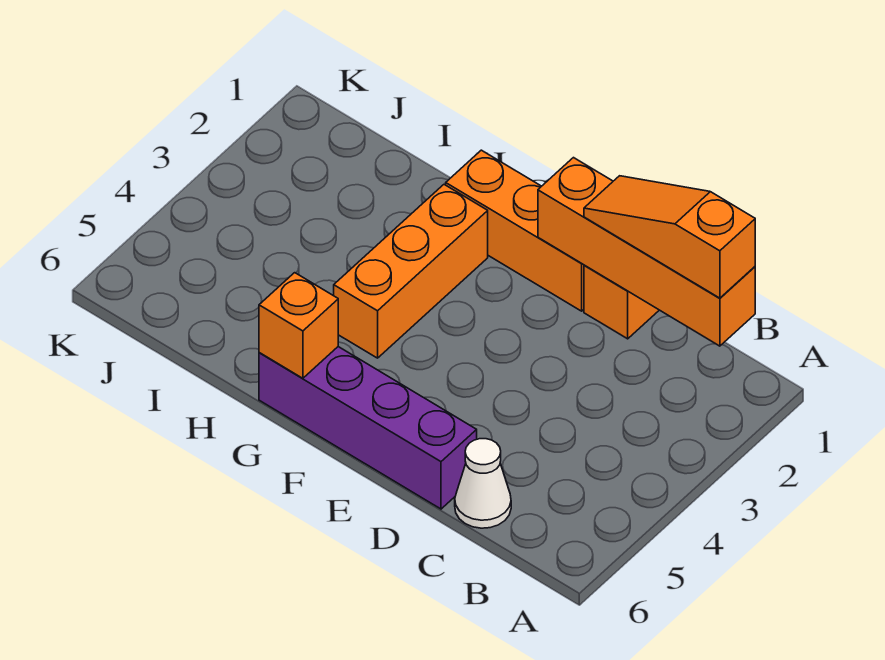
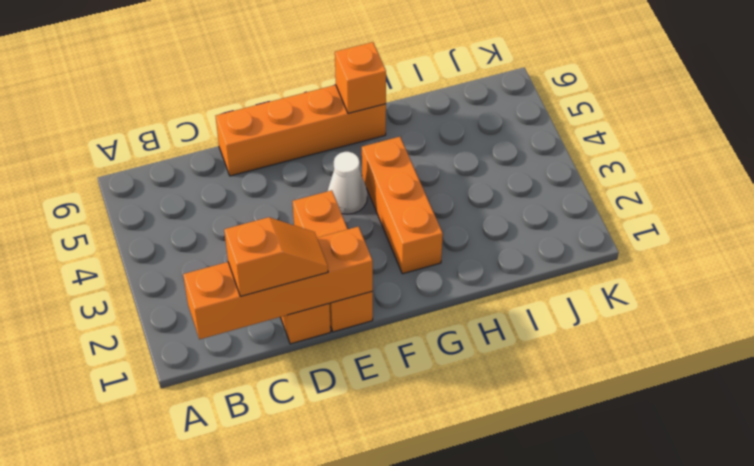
orange 1x3 slope [584,176,755,298] -> orange 1x2 slope [224,217,328,296]
white 1x1 cone [455,439,511,528] -> white 1x1 cone moved to [328,152,367,214]
purple 1x4 brick [259,347,477,509] -> orange 1x4 brick [216,85,386,176]
orange 1x3 brick [446,150,584,311] -> orange 1x3 brick turned to [292,190,373,332]

